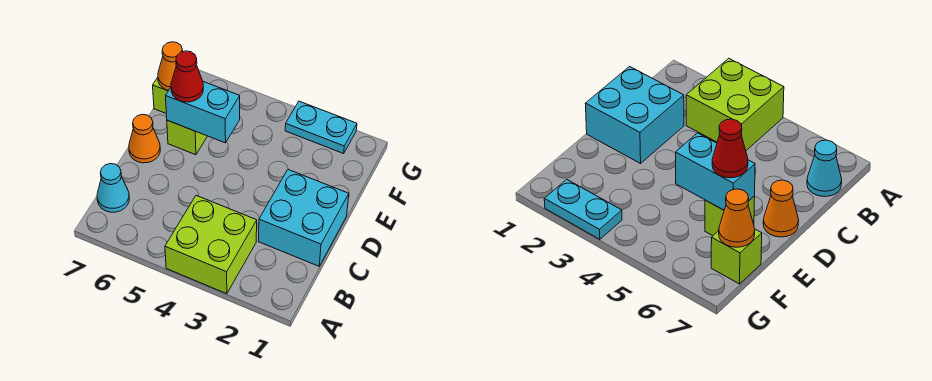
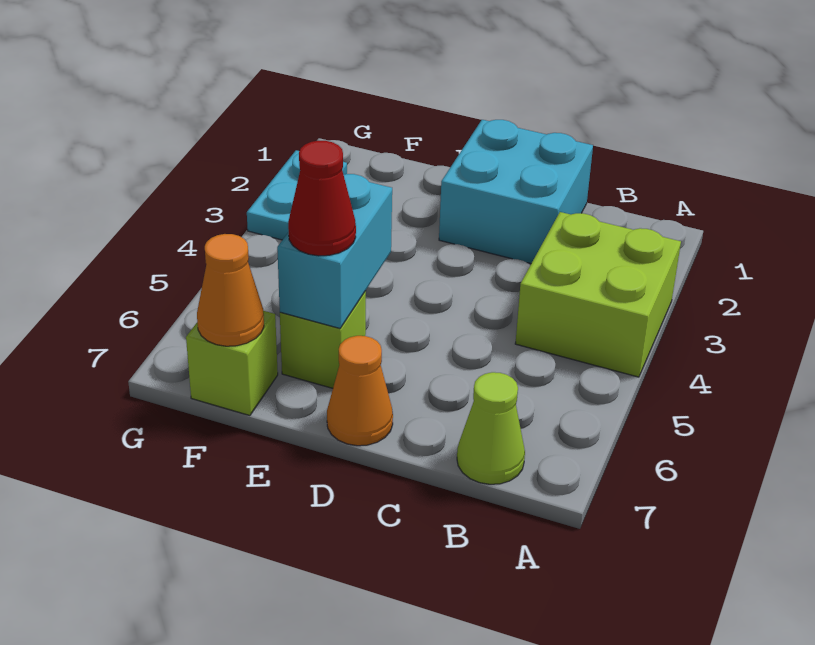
cyan 1x1 cone [97,164,129,212] -> lime 1x1 cone [457,372,525,484]

